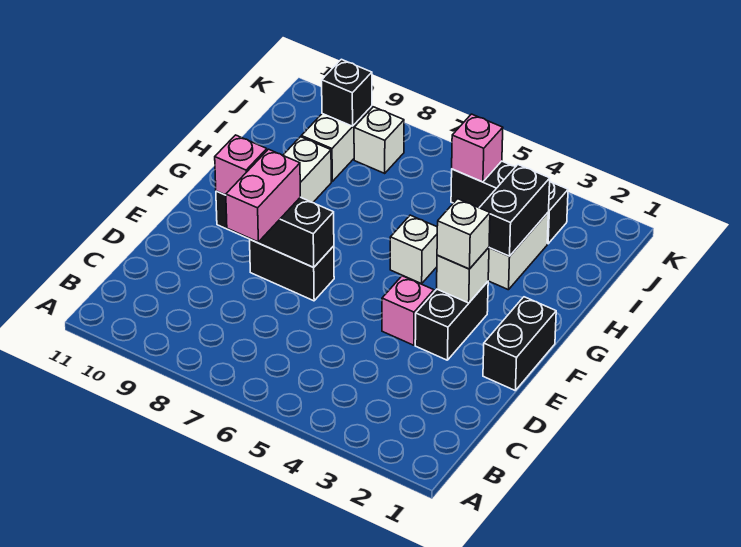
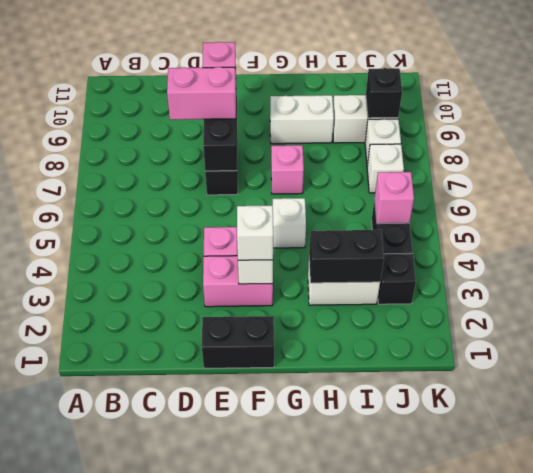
black 1x2 brick [415,282,488,360] -> pink 1x2 brick [203,256,273,307]
none -> pink 1x1 brick [271,145,304,194]
none -> white 1x1 brick [367,144,404,193]

